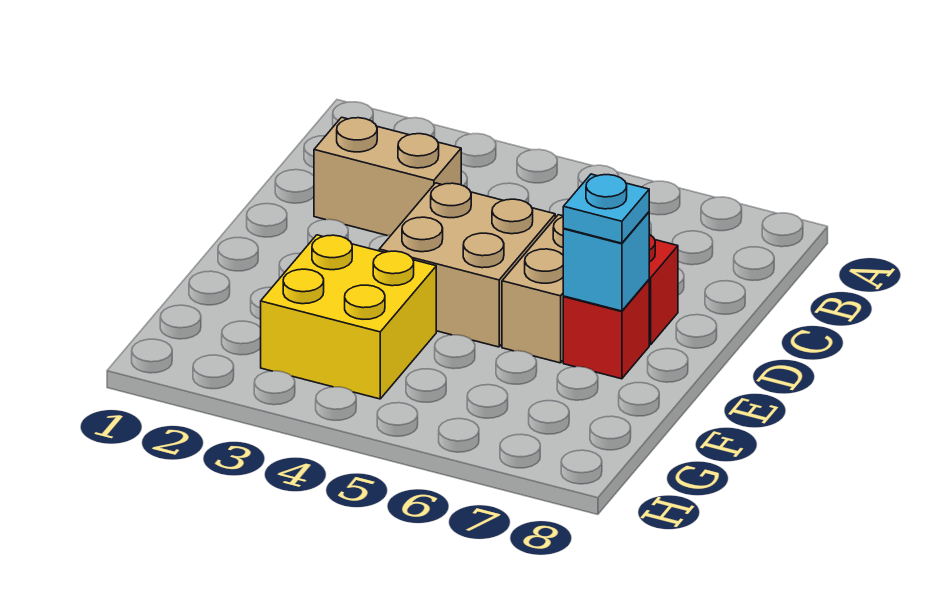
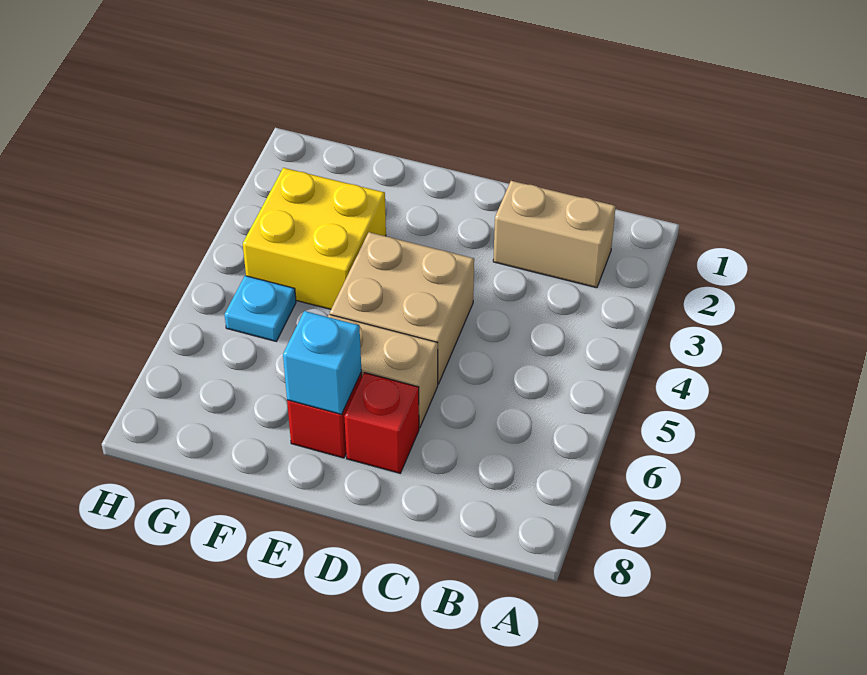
tan 1x2 brick [314,117,461,236] -> tan 1x2 brick turned to [493,181,616,288]
cyan 1x1 plate [563,174,649,243] -> cyan 1x1 plate moved to [225,276,296,341]

